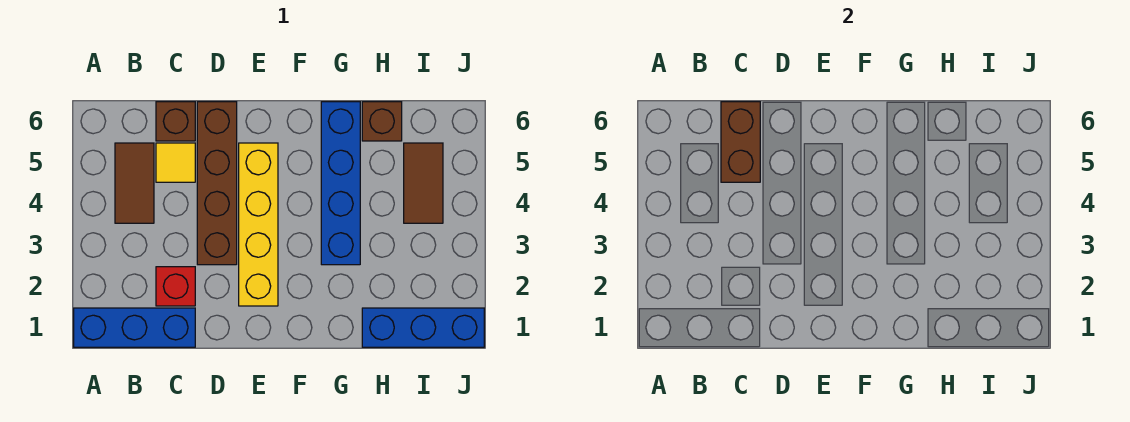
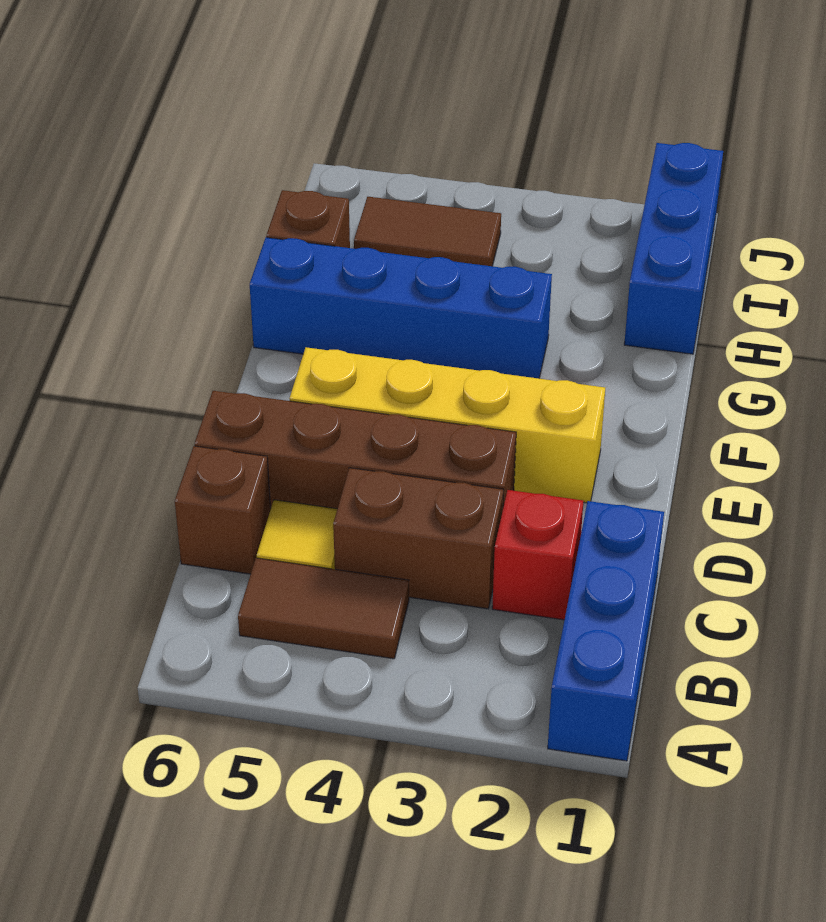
brown 1x2 brick [721,102,760,182] -> brown 1x2 brick moved to [333,468,503,609]

